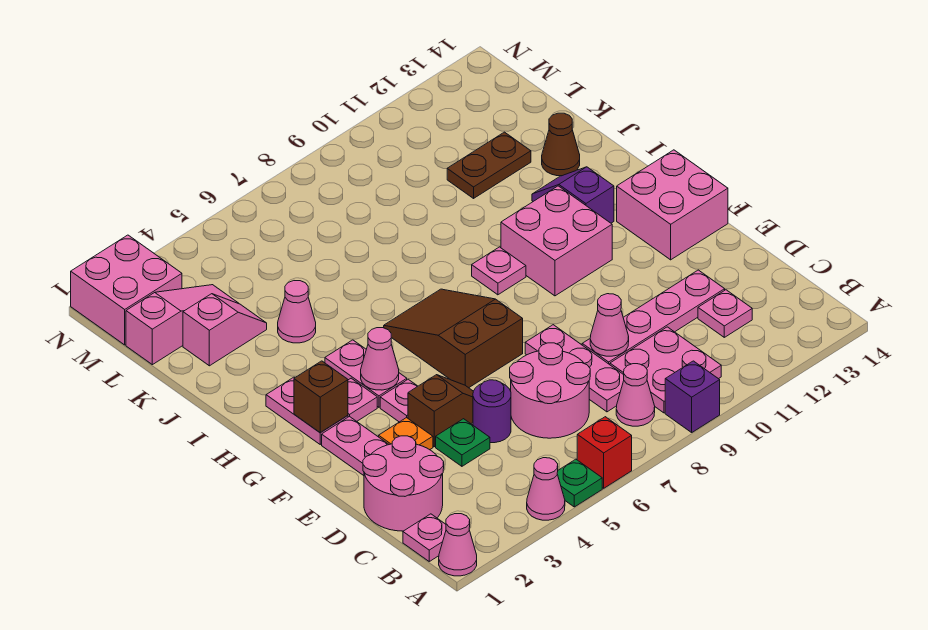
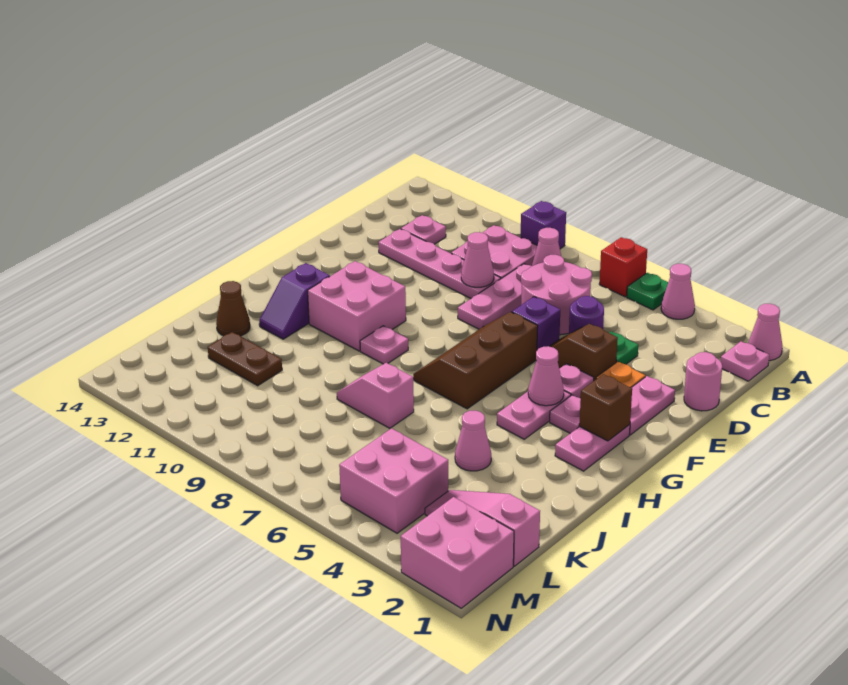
pink 2x2 round brick [363,436,444,531] -> pink 1x1 round brick [684,352,722,411]
none -> purple 1x1 brick [512,297,560,350]
brown 2x3 slope [384,289,523,388] -> brown 2x3 slope turned to [413,312,538,409]
pink 2x2 brick [617,150,728,260] -> pink 2x2 brick moved to [339,428,448,533]
pink 1x2 slope [183,294,267,366] -> pink 1x2 slope moved to [337,363,414,428]

